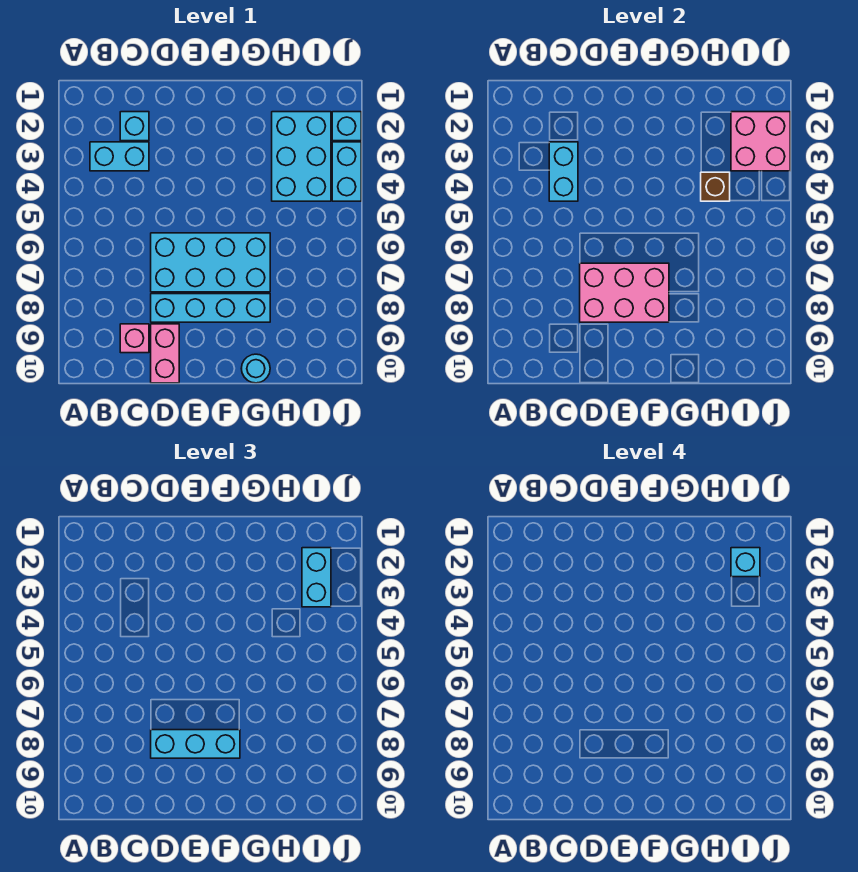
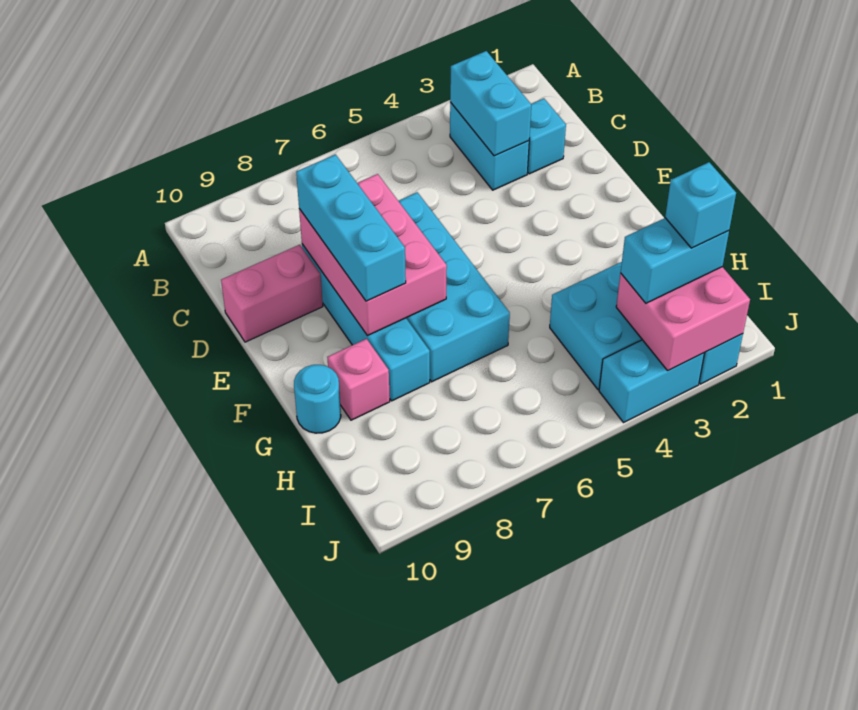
cyan 1x2 brick [549,142,578,201] -> cyan 1x2 brick turned to [450,51,531,156]
pink 1x1 brick [120,324,149,353] -> pink 1x1 brick moved to [327,339,390,420]
brown 1x1 brick [701,172,730,201] -> none

